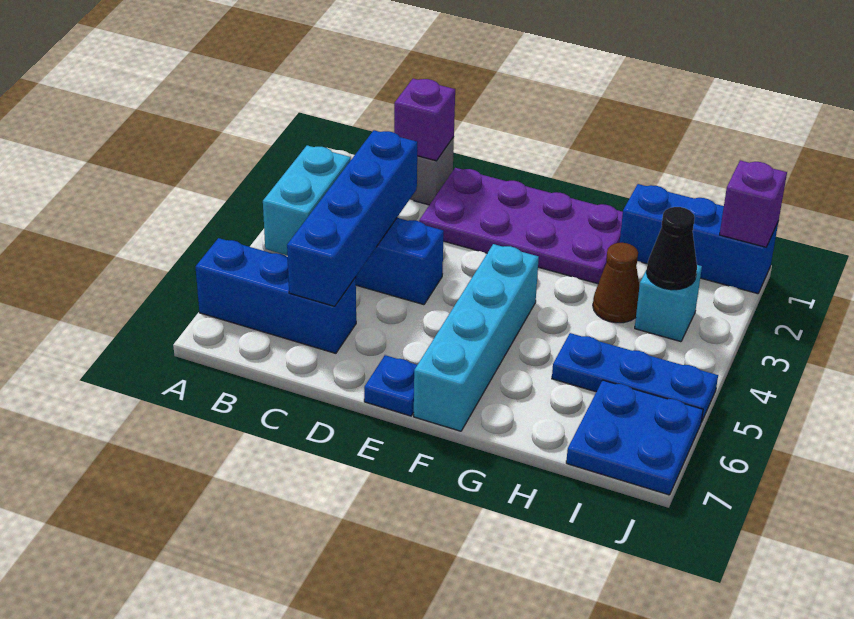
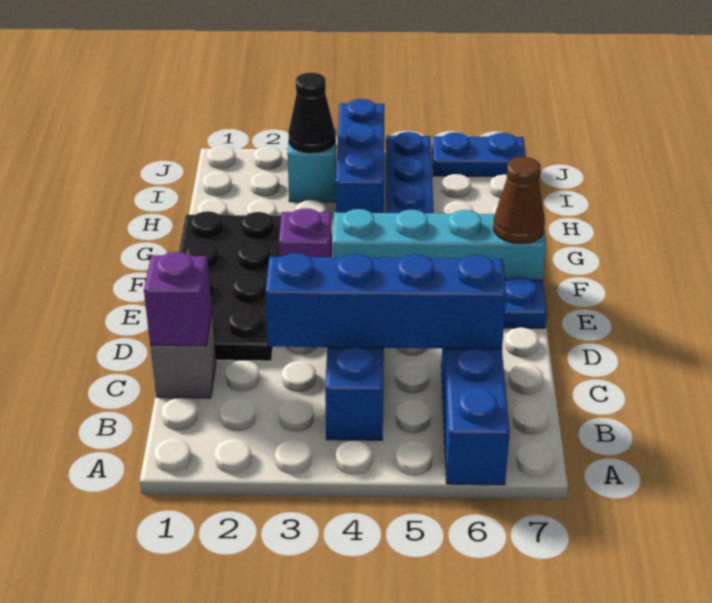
cyan 1x2 brick [263,145,351,255] -> none
purple 2x4 plate [419,168,623,284] -> black 2x4 plate [179,211,281,361]
blue 1x3 brick [620,184,778,294] -> blue 1x3 brick moved to [336,99,384,213]
brown 1x1 cone [593,243,640,323] -> brown 1x1 cone moved to [493,157,545,244]
blue 2x2 plate [566,380,703,495] -> blue 1x2 plate [432,132,526,177]
purple 1x1 brick [720,160,787,247] -> purple 1x1 brick moved to [279,208,332,257]

